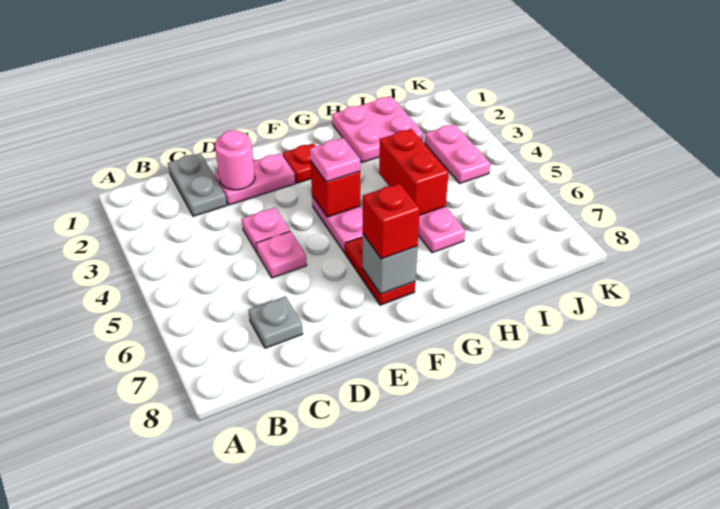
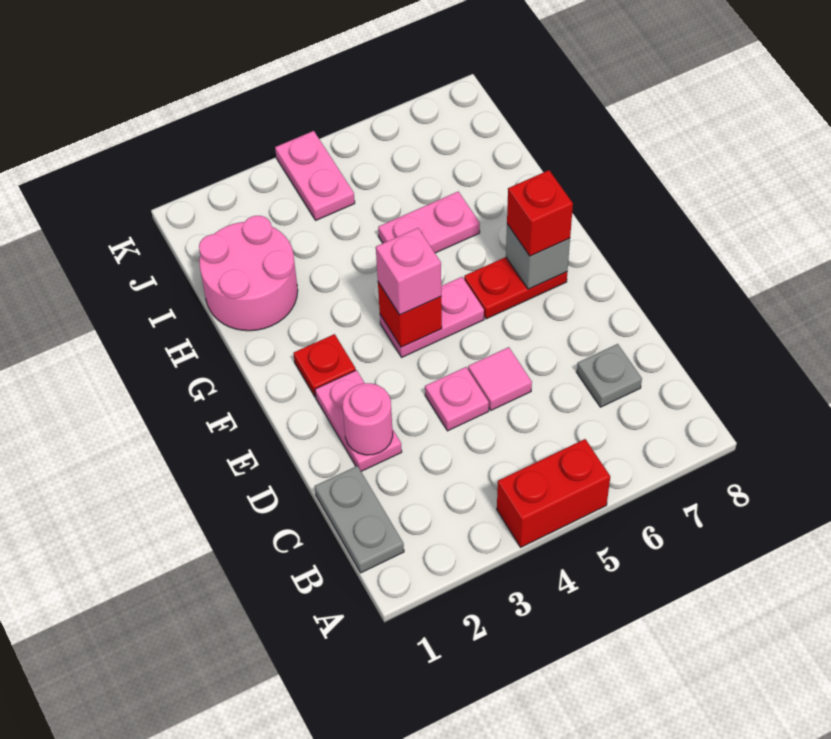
grey 1x2 plate [168,153,227,216] -> grey 1x2 plate turned to [315,466,404,573]
pink 1x1 plate [256,231,307,278] -> pink 1x1 tile [468,347,532,410]
pink 1x1 plate [310,138,360,182] -> pink 1x1 brick [376,228,441,315]
pink 2x2 plate [332,97,423,162] -> pink 2x2 round brick [199,216,298,331]
red 1x2 brick [379,129,449,215] -> red 1x2 brick moved to [497,439,610,547]
pink 1x2 plate [425,124,490,183] -> pink 1x2 plate turned to [275,131,355,220]

